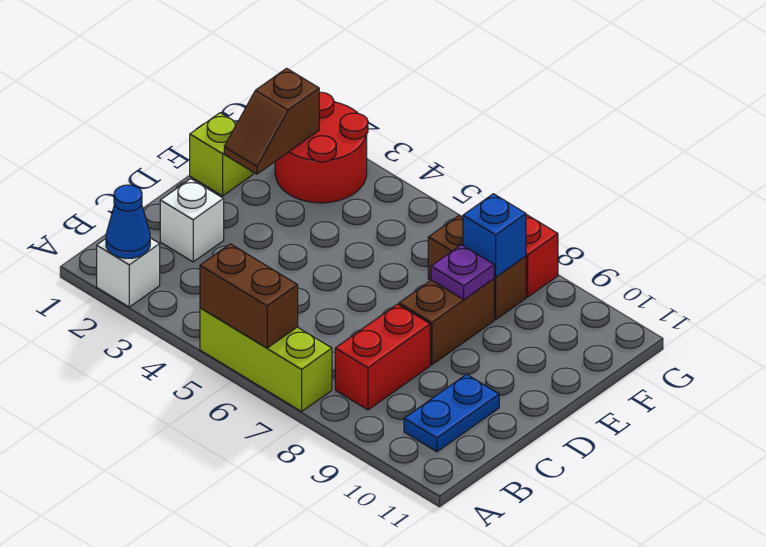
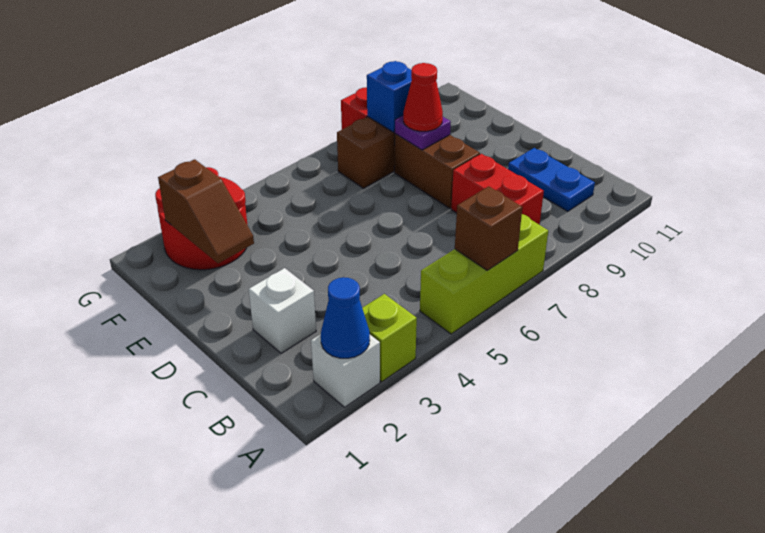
brown 1x2 brick [200,244,298,348] -> brown 1x1 brick [455,186,522,270]
lime 1x1 brick [190,113,253,196] -> lime 1x1 brick moved to [362,294,417,382]
none -> red 1x1 cone [403,63,443,131]

